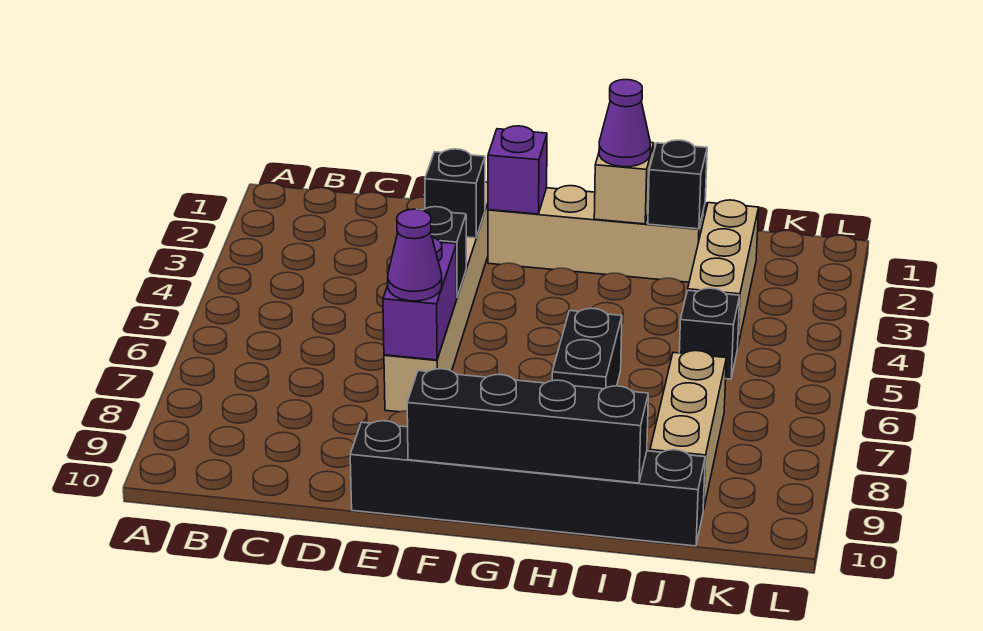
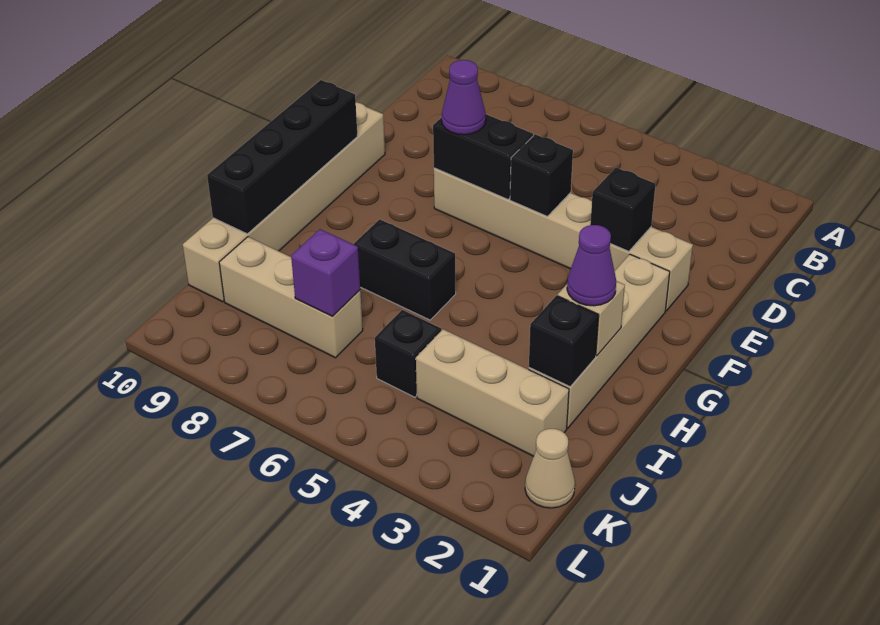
purple 1x2 brick [383,237,457,360] -> black 1x2 brick [433,114,533,200]
black 1x6 brick [350,421,705,546] -> tan 1x6 brick [183,102,385,302]
purple 1x1 brick [488,126,547,214] -> purple 1x1 brick moved to [291,229,360,316]
none -> tan 1x1 cone [525,429,575,508]

